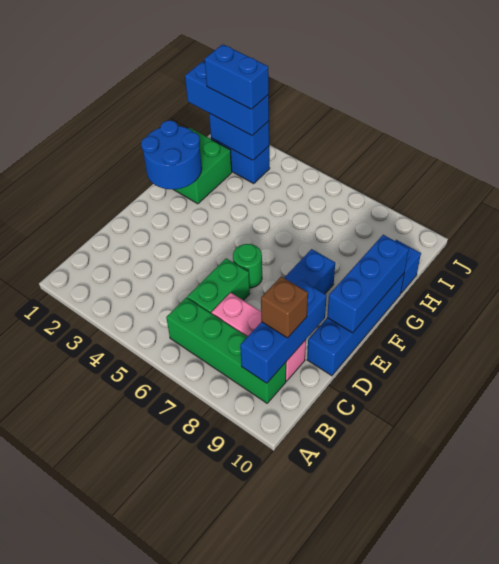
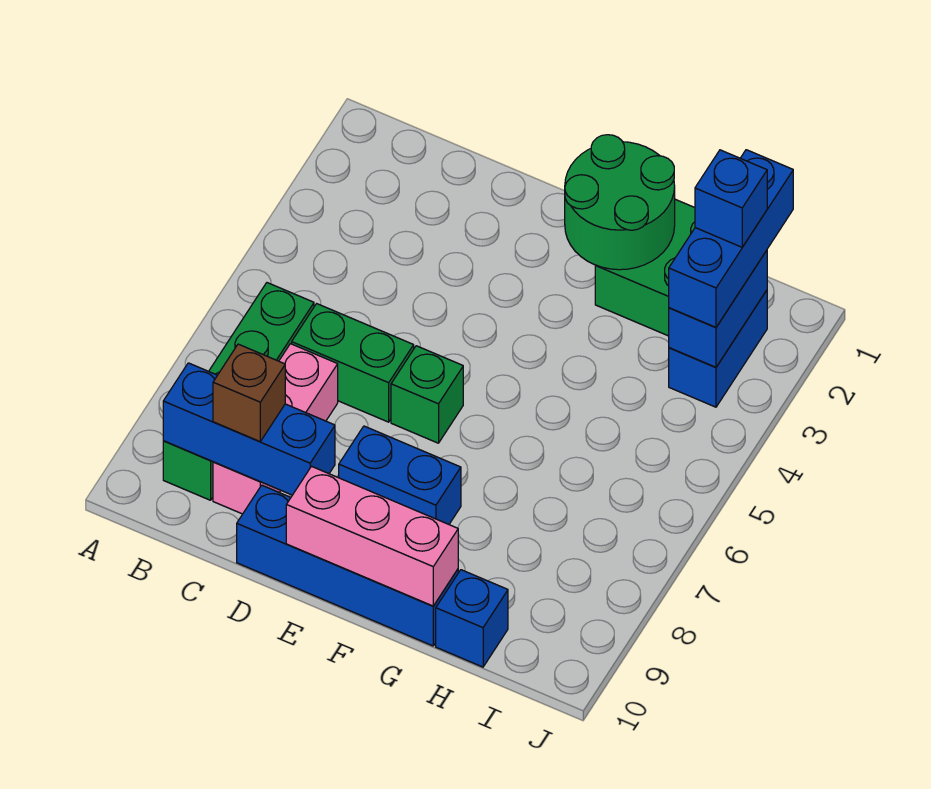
green 1x1 round brick [233,244,262,288] -> green 1x1 brick [391,346,463,443]
blue 1x3 brick [327,235,409,333] -> pink 1x3 brick [286,466,458,606]
blue 2x2 round brick [141,121,202,189] -> green 2x2 round brick [565,135,675,270]
blue 1x2 brick [205,44,269,109] -> blue 1x1 brick [695,150,767,247]

